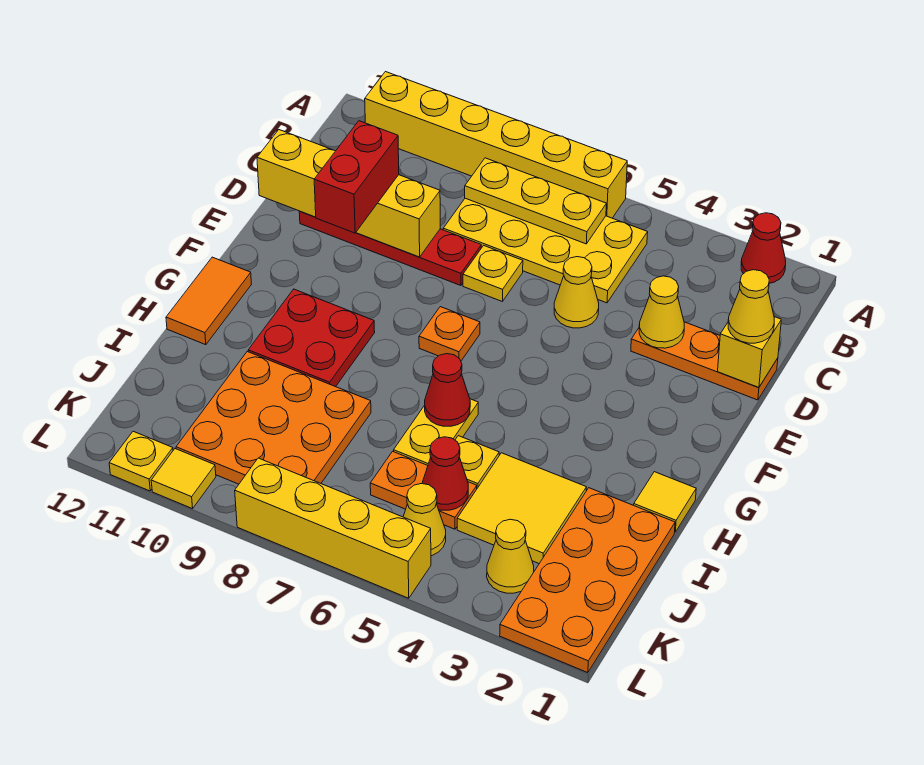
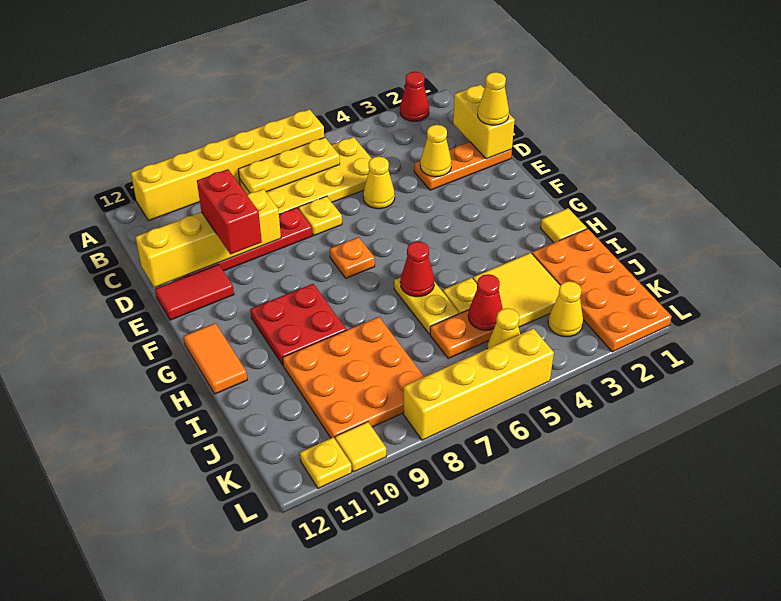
yellow 1x1 brick [718,317,781,387] -> yellow 1x2 brick [453,85,515,159]
none -> red 1x2 tile [155,264,234,320]

